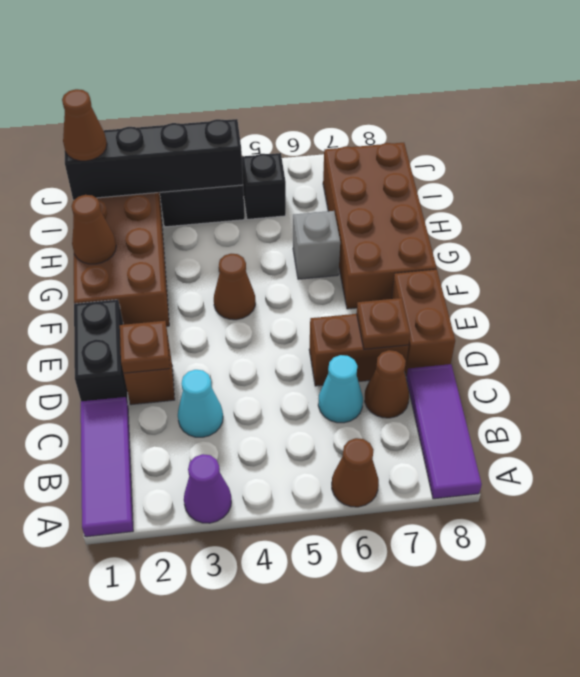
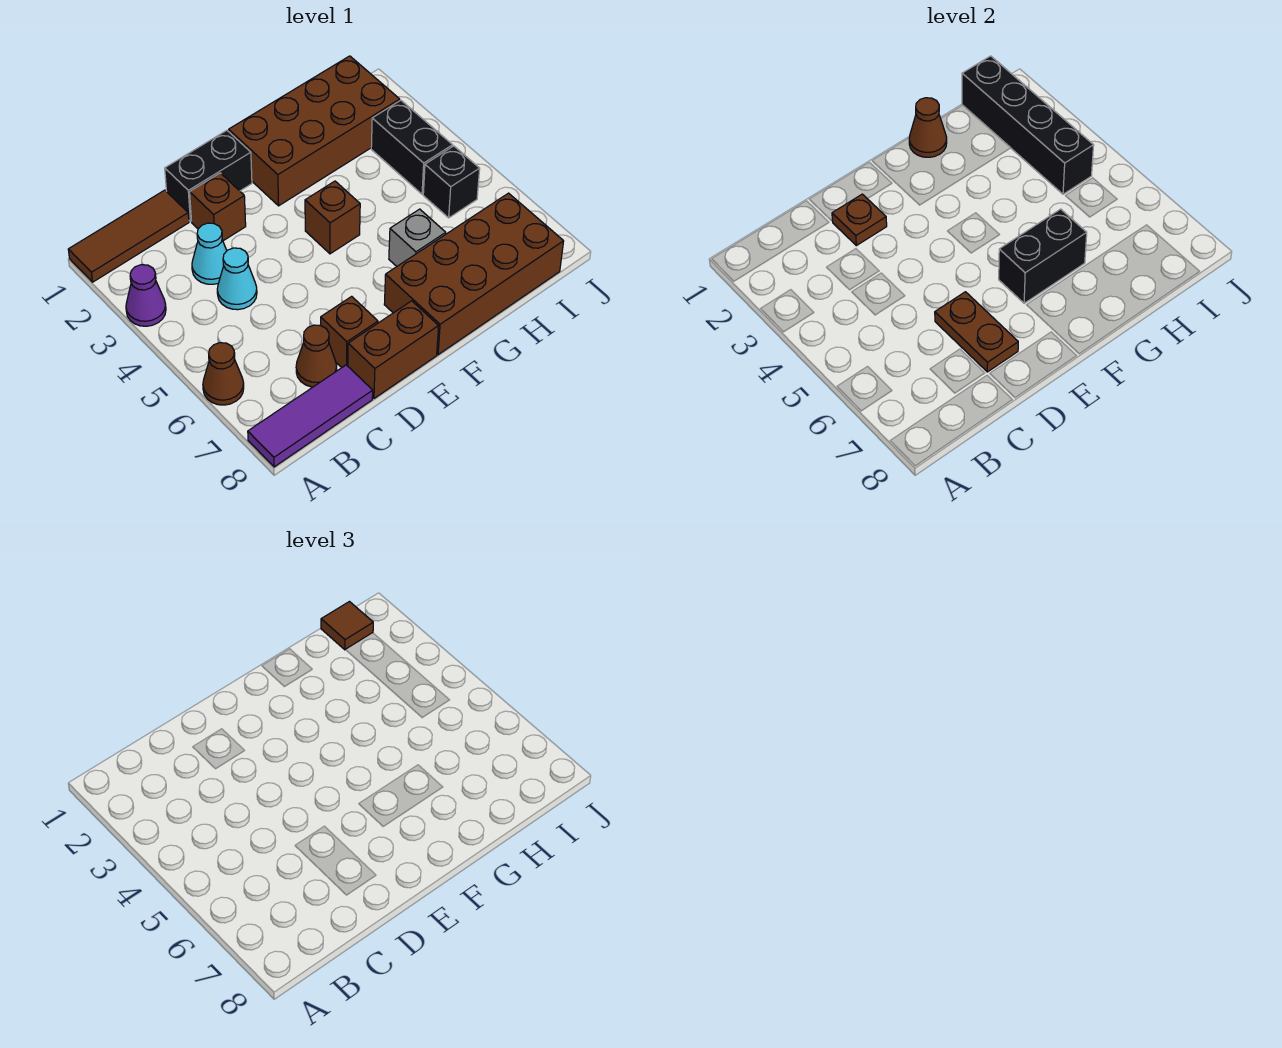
purple 1x3 tile [81,397,133,537] -> brown 1x3 tile [68,190,189,282]
cyan 1x1 cone [318,355,363,423] -> cyan 1x1 cone moved to [217,248,257,310]
brown 1x2 brick [309,314,408,386] -> brown 1x1 brick [321,296,378,367]
brown 1x1 plate [357,298,410,349] -> brown 1x2 plate [935,292,1018,372]
brown 1x1 cone [214,254,255,320] -> brown 1x1 brick [305,181,360,254]
none -> black 1x2 brick [999,209,1087,303]
brown 1x1 cone [62,89,107,161] -> brown 1x1 tile [321,602,373,650]

